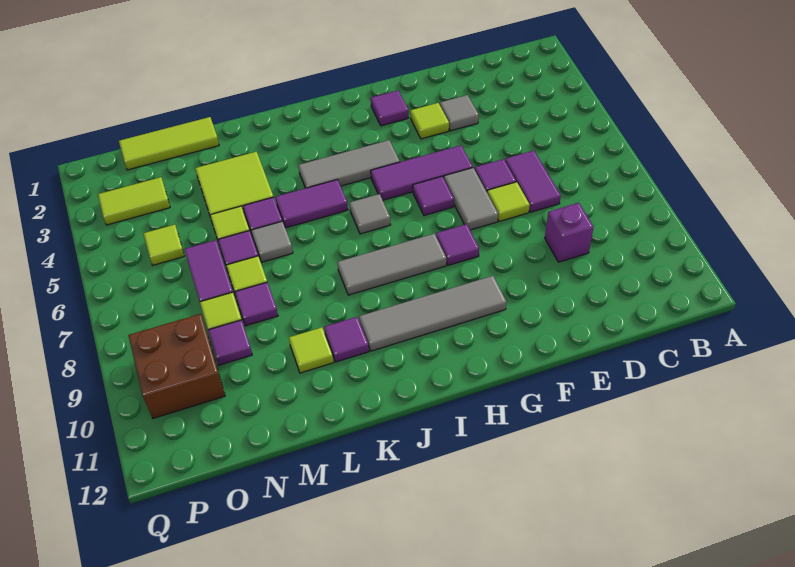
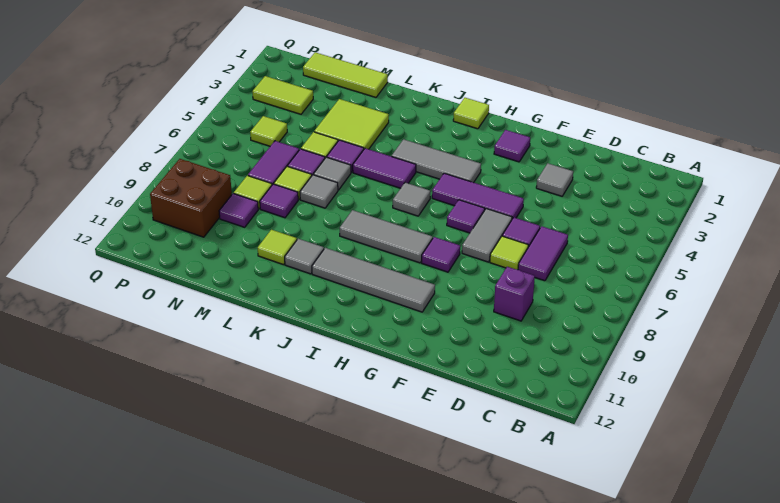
lime 1x1 tile [410,103,449,139] -> lime 1x1 tile moved to [453,98,489,129]
purple 1x1 tile [324,317,369,362] -> grey 1x1 tile [285,239,324,274]
none -> grey 1x1 tile [300,175,338,208]

